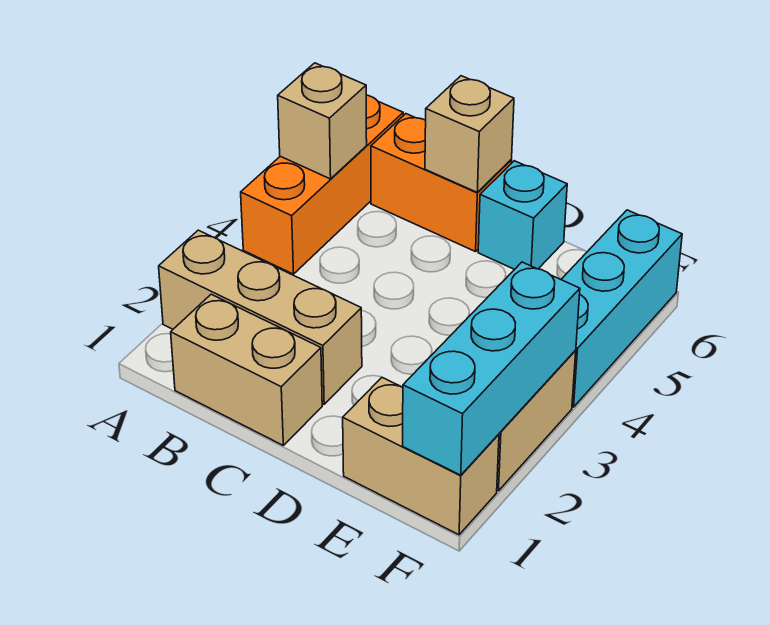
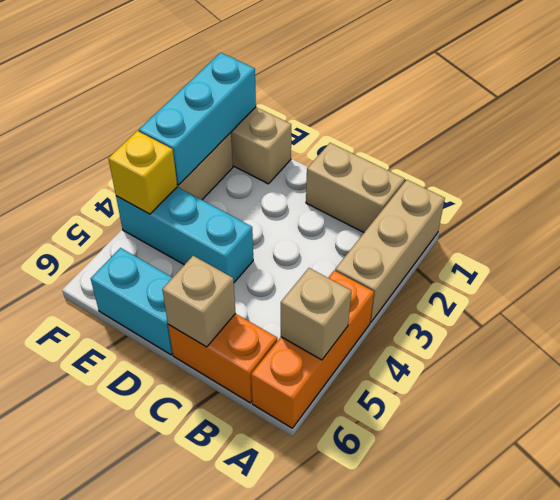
tan 1x3 brick [159,230,362,404] -> tan 1x3 brick turned to [335,180,445,322]
cyan 1x1 brick [478,161,567,269] -> cyan 1x2 brick [91,248,173,355]
cyan 1x3 brick [561,210,682,407] -> cyan 1x3 brick turned to [116,187,253,282]
none -> yellow 1x1 brick [108,131,177,214]

